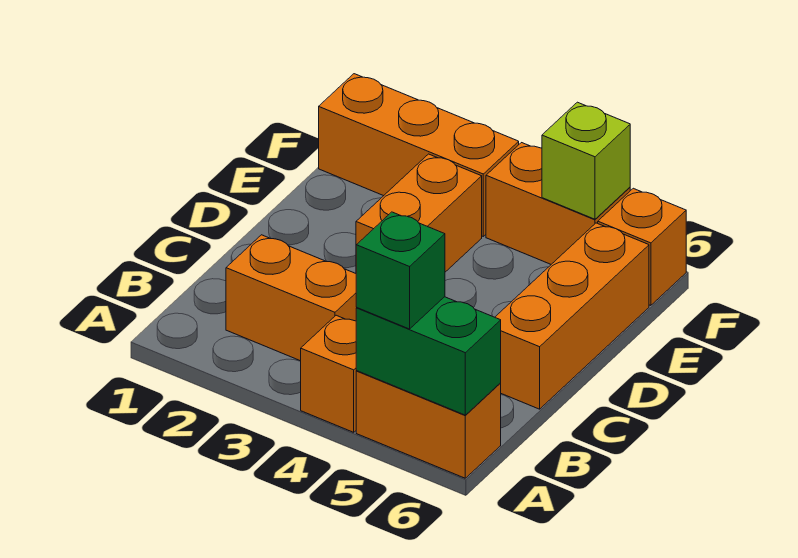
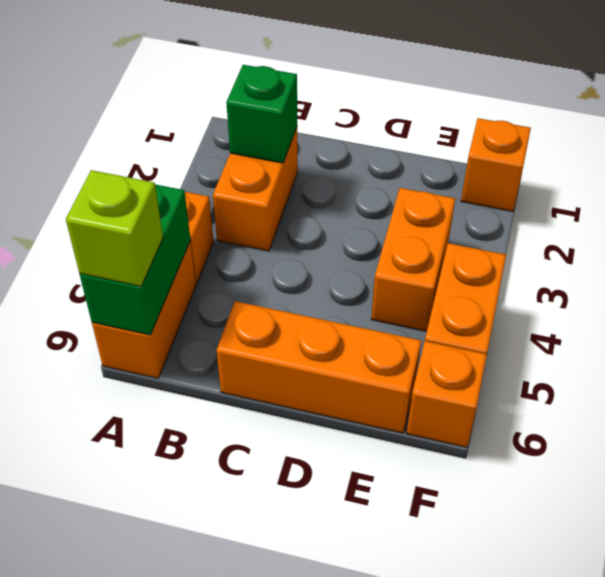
green 1x1 brick [356,212,445,329] -> green 1x1 brick moved to [226,65,297,163]
orange 1x2 brick [356,154,482,272] -> orange 1x2 brick turned to [371,188,455,331]
orange 1x3 brick [319,74,519,236] -> orange 1x1 brick [461,118,531,211]
lime 1x1 brick [542,102,630,219] -> lime 1x1 brick moved to [66,170,163,286]

